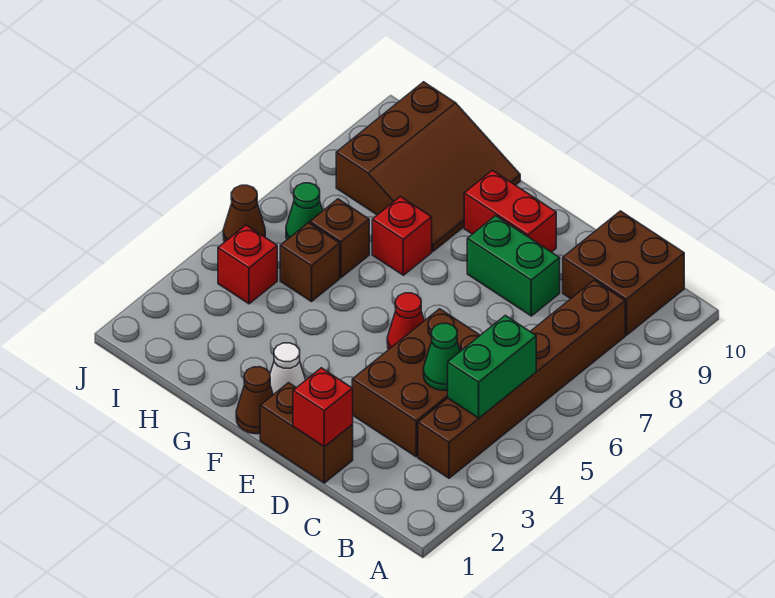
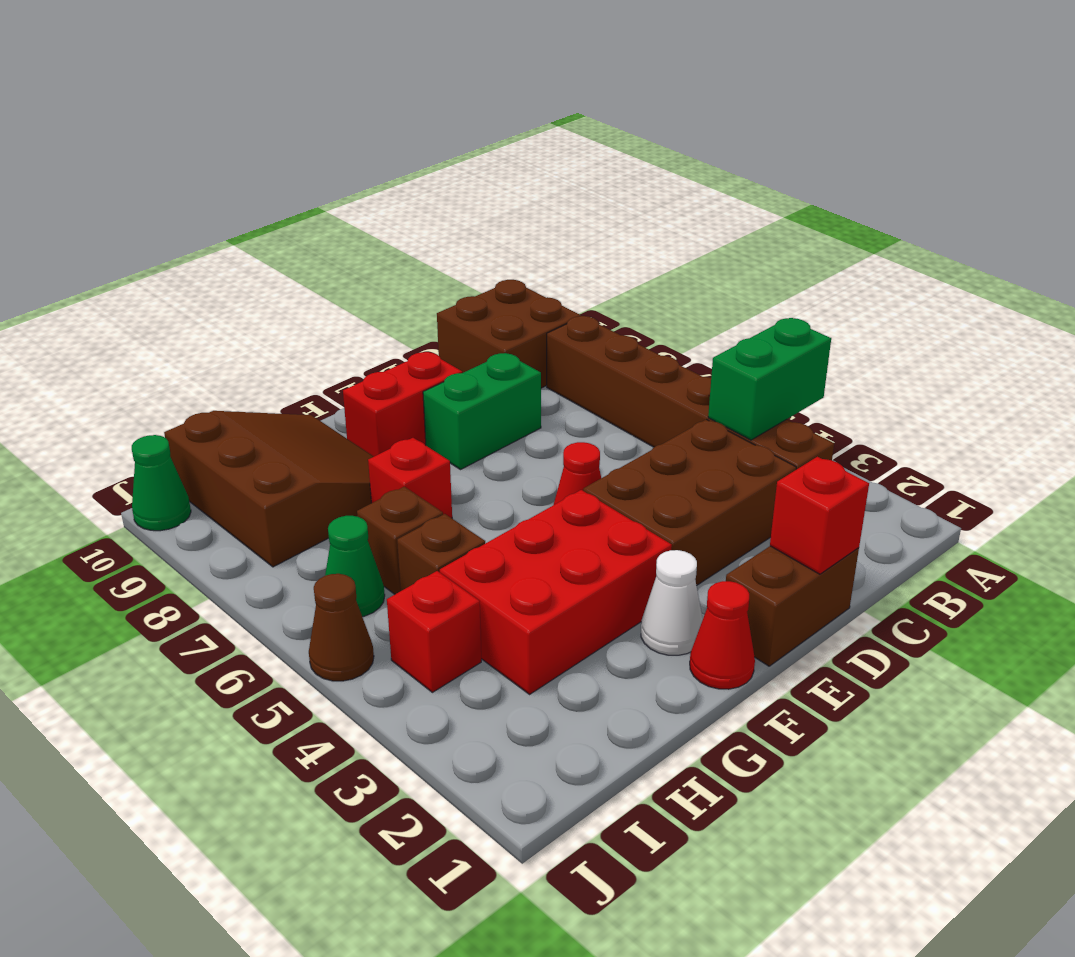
green 1x2 brick [448,315,536,418] -> green 1x2 brick turned to [708,318,831,440]
brown 2x3 brick [352,309,480,457] -> brown 2x3 brick turned to [583,419,796,585]
green 1x1 cone [423,323,460,390] -> green 1x1 cone moved to [132,435,191,531]
brown 1x1 cone [236,367,273,434] -> red 1x1 cone [690,581,755,689]
none -> red 2x3 brick [440,490,672,694]

